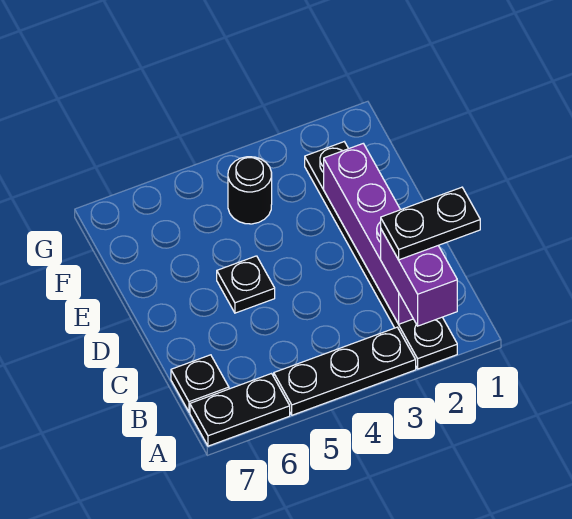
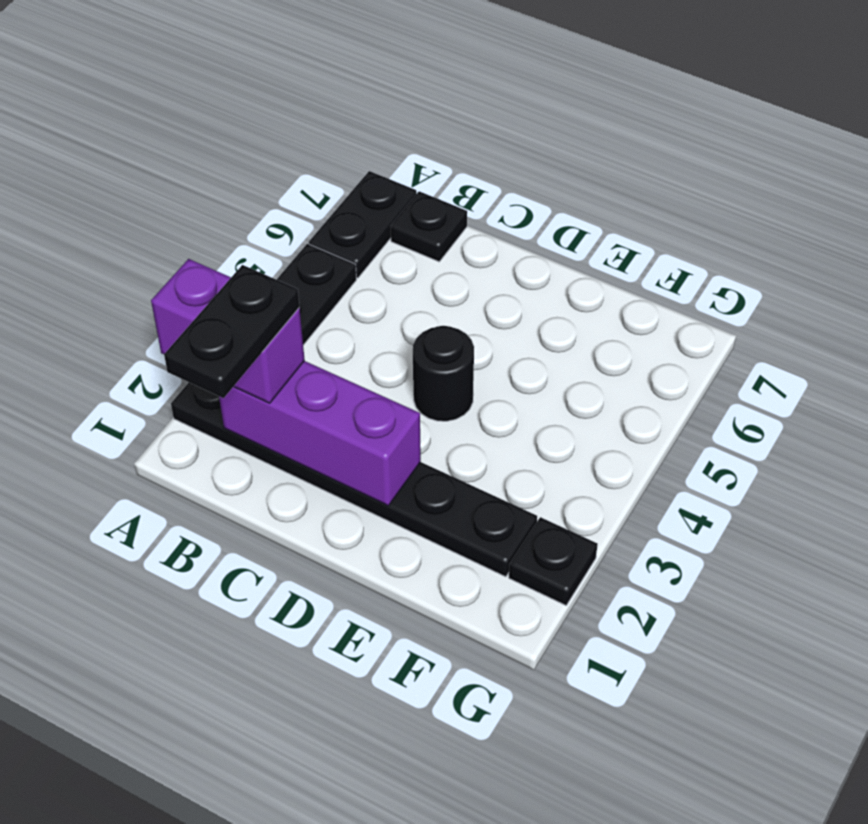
purple 1x4 brick [324,144,413,324] -> purple 1x3 brick [219,361,421,506]
black 1x1 plate [217,256,275,313] -> black 1x1 plate moved to [509,517,598,605]
black 1x1 round brick [228,157,272,224] -> black 1x1 round brick moved to [413,326,474,421]

